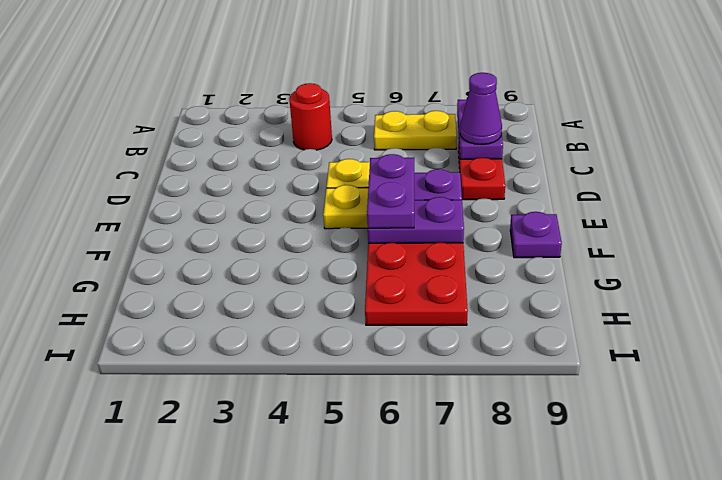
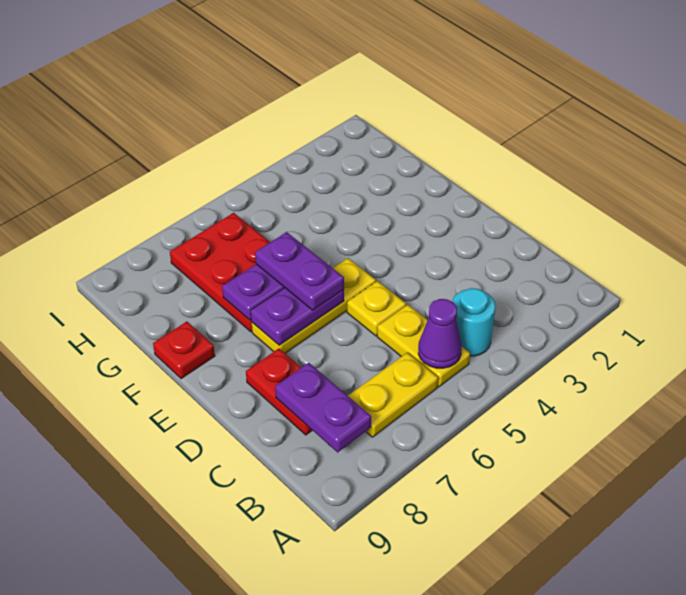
red 1x1 round brick [289,83,332,150] -> cyan 1x1 round brick [452,288,495,356]
none -> yellow 1x2 plate [377,305,470,387]
purple 1x1 cone [460,73,502,145] -> purple 1x1 cone moved to [418,299,462,368]
purple 1x1 plate [510,212,562,258] -> red 1x1 plate [153,322,215,379]

